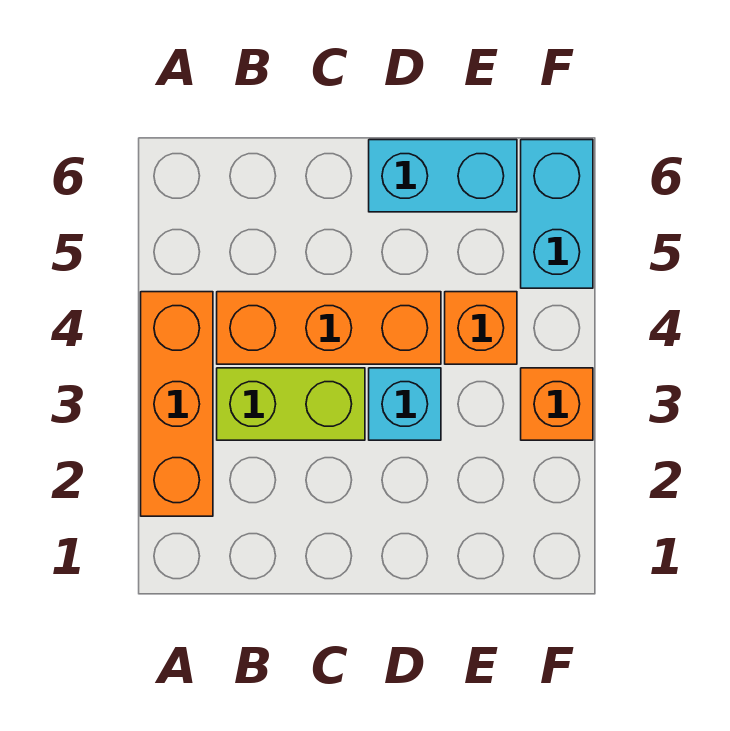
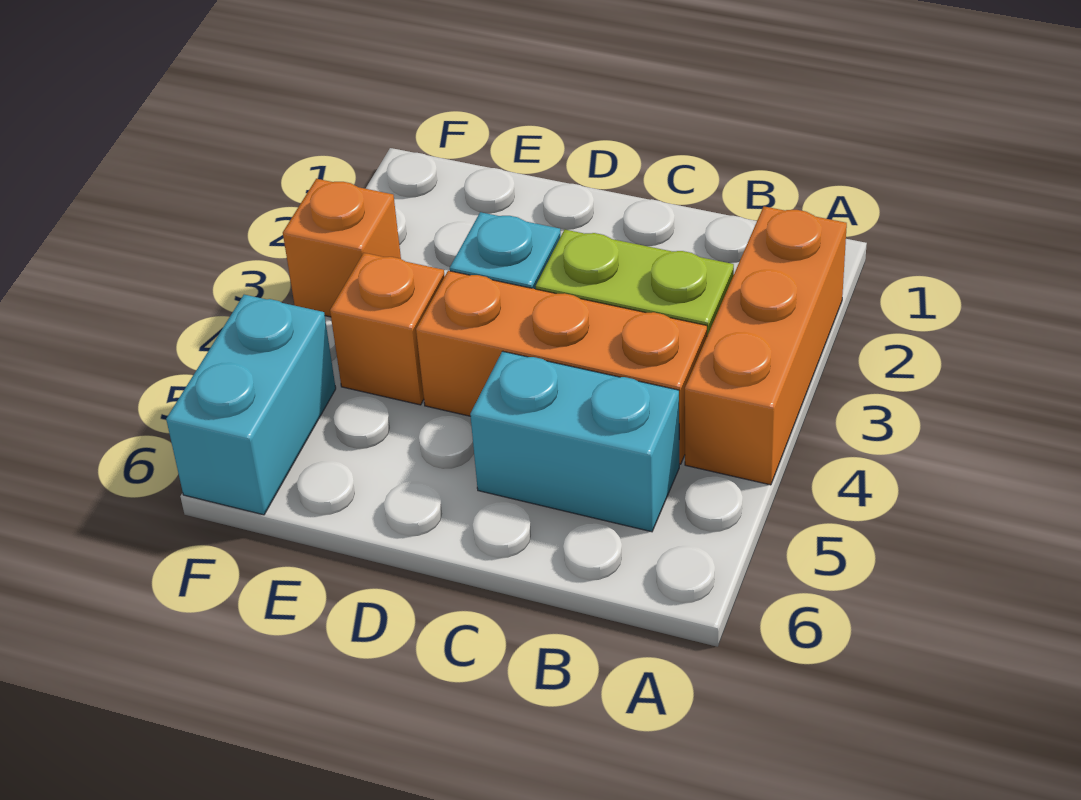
cyan 1x2 brick [369,140,517,212] -> cyan 1x2 brick moved to [470,351,679,532]

